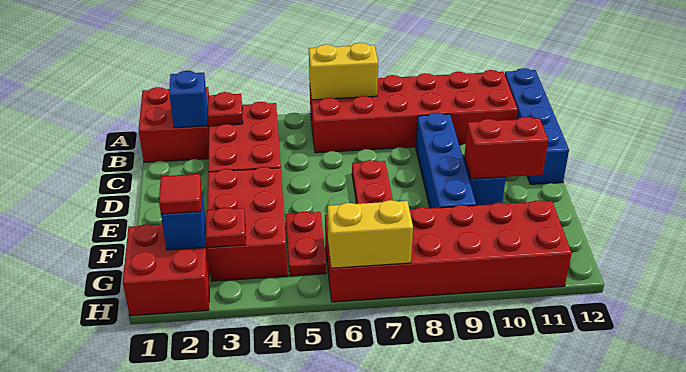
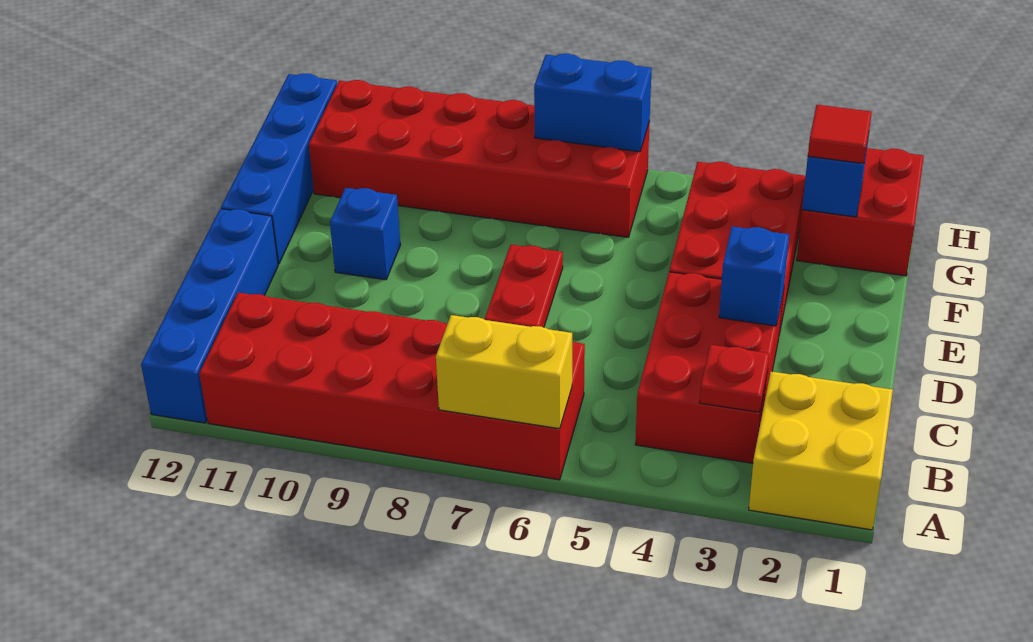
red 2x2 brick [139,87,209,162] -> yellow 2x2 brick [749,371,893,530]
blue 1x1 brick [169,71,208,128] -> blue 1x1 brick moved to [719,226,789,326]
blue 1x4 brick [416,113,476,208] -> blue 1x4 brick moved to [221,74,337,264]
red 1x2 brick [464,117,548,179] -> none
red 1x2 plate [285,212,326,276] -> none
red 1x1 plate [206,207,246,248] -> none
yellow 1x2 brick [328,200,413,268] -> blue 1x2 brick [534,54,652,152]

